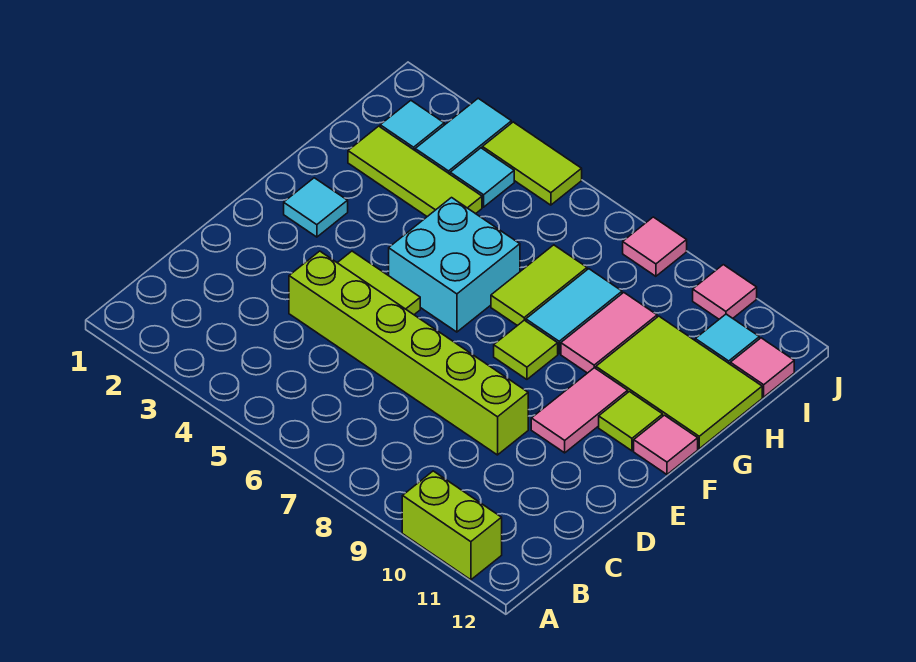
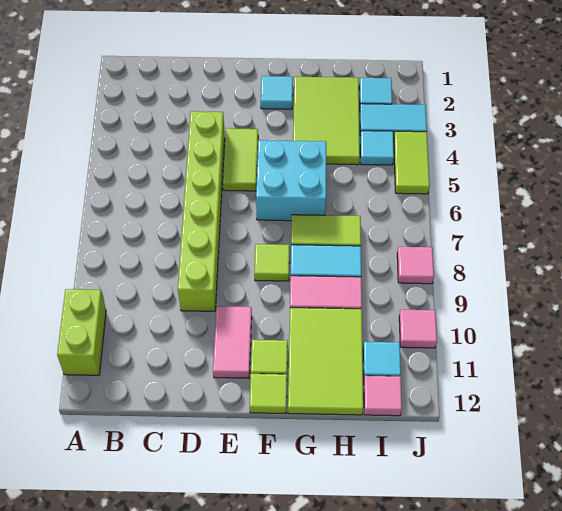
pink 1x2 tile [531,368,628,453] -> pink 1x2 tile turned to [213,306,252,378]
pink 1x1 tile [634,415,698,474] -> lime 1x1 tile [250,374,287,414]
lime 1x3 tile [348,126,482,217] -> lime 2x3 tile [293,77,360,165]

